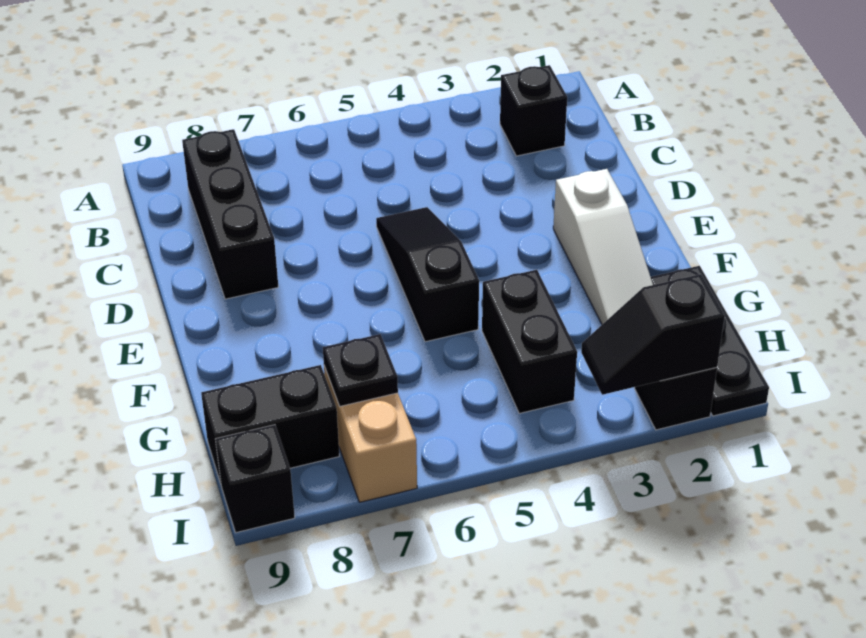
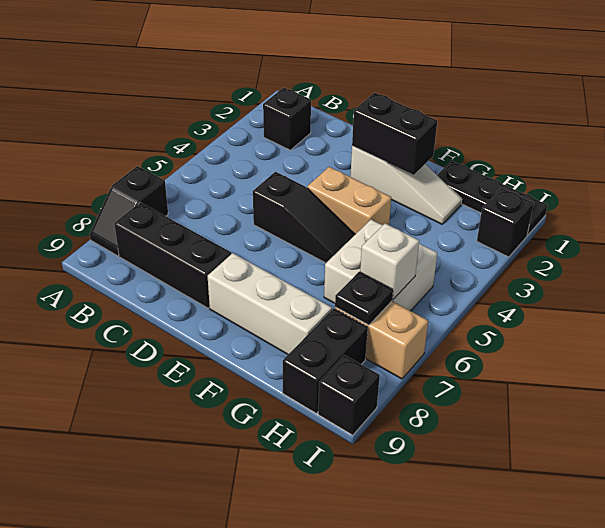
black 1x3 slope [376,207,479,342] -> black 1x3 slope turned to [253,172,355,263]
none -> tan 1x2 brick [307,167,391,234]
none -> white 1x3 brick [208,253,332,354]
black 1x2 brick [482,270,577,414] -> black 1x2 brick moved to [352,93,437,175]
none -> white 2x2 brick [324,220,437,311]
none -> white 1x1 brick [360,223,419,299]
black 1x2 slope [581,274,725,395] -> black 1x2 slope moved to [90,166,168,256]

